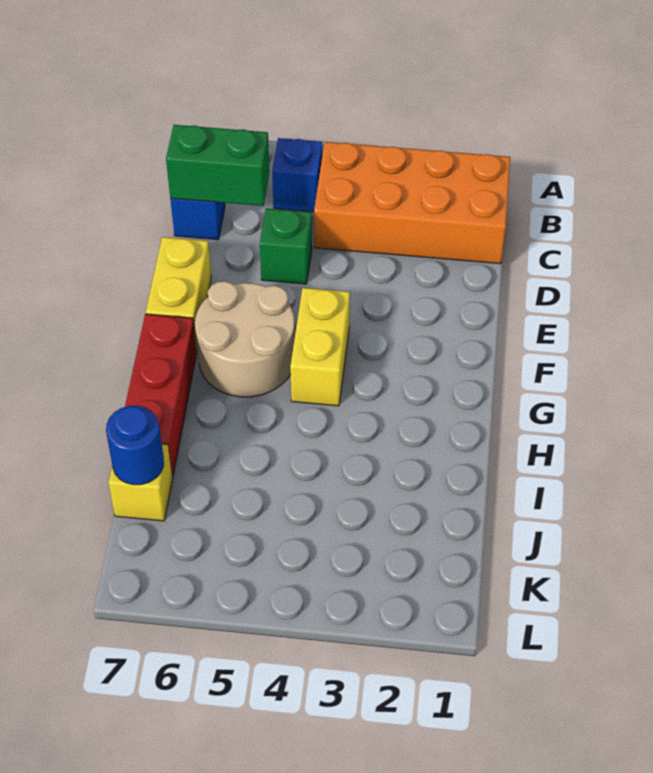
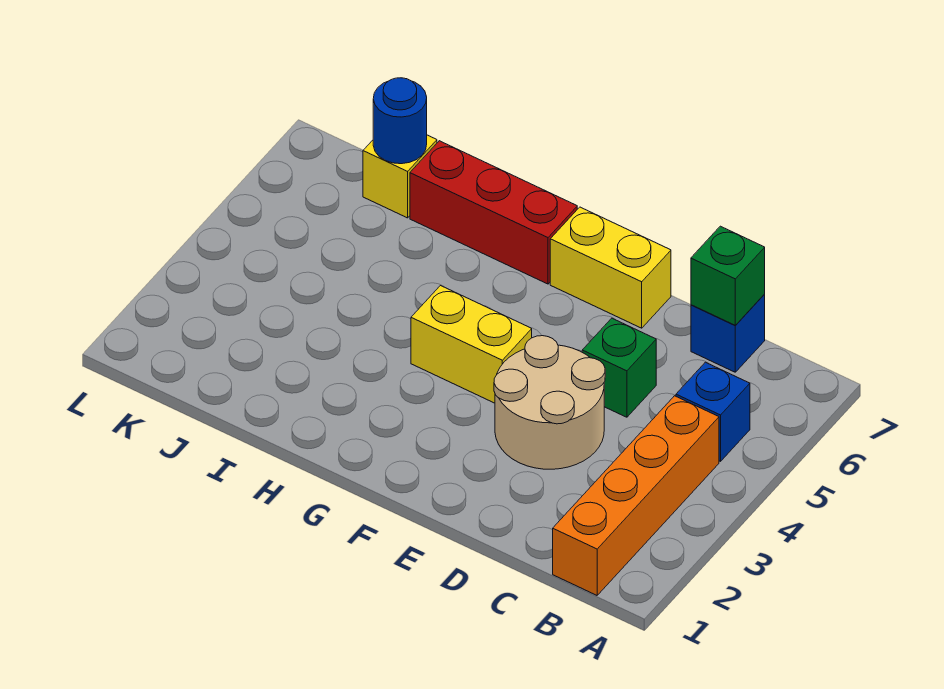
orange 2x4 brick [314,142,510,264] -> orange 1x4 brick [553,396,719,595]
green 1x2 brick [166,125,270,206] -> green 1x1 brick [691,226,765,325]
tan 2x2 round brick [195,281,295,397] -> tan 2x2 round brick moved to [494,336,605,469]

